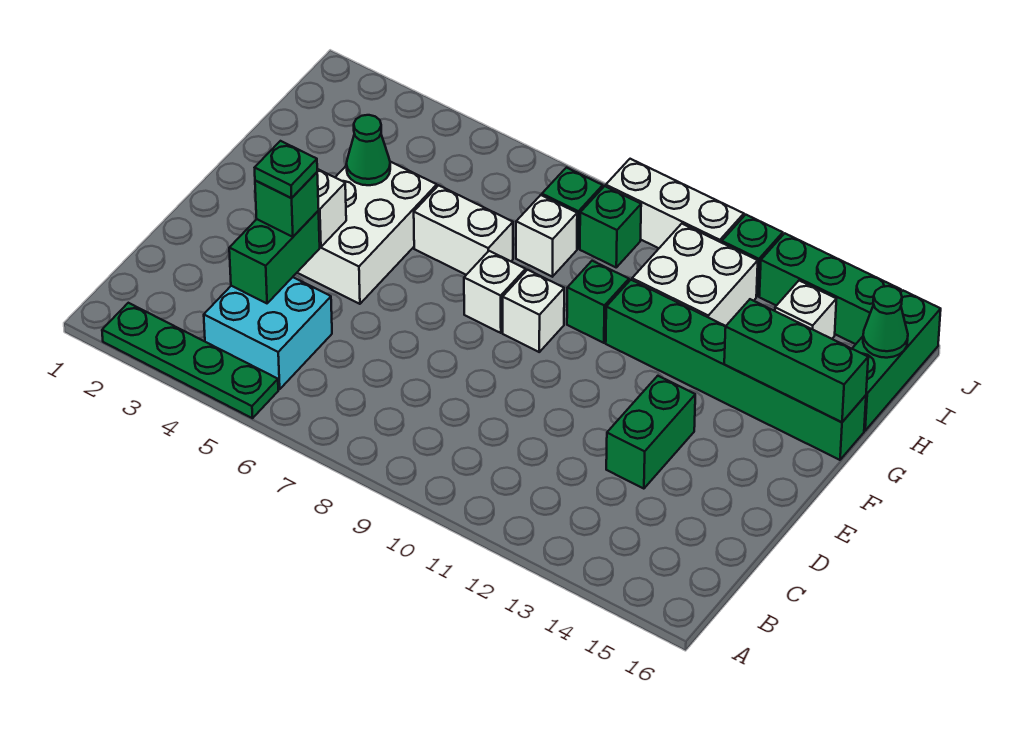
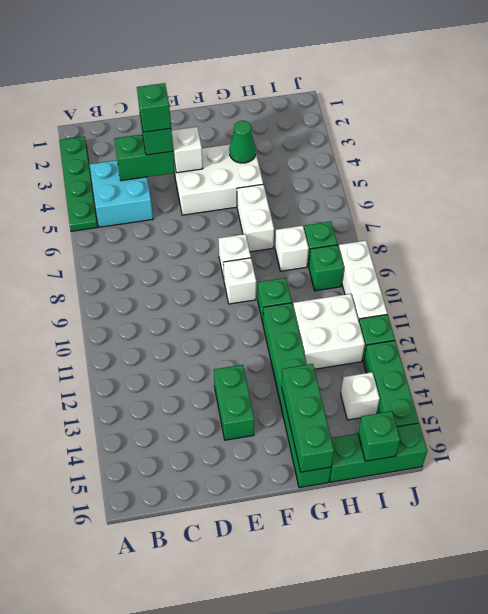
green 1x1 plate [255,141,317,198] -> green 1x1 brick [137,83,171,132]
green 1x2 brick [606,376,695,489] -> green 1x2 brick turned to [214,365,254,440]
green 1x1 cone [863,286,908,358] -> green 1x1 brick [358,411,400,461]

